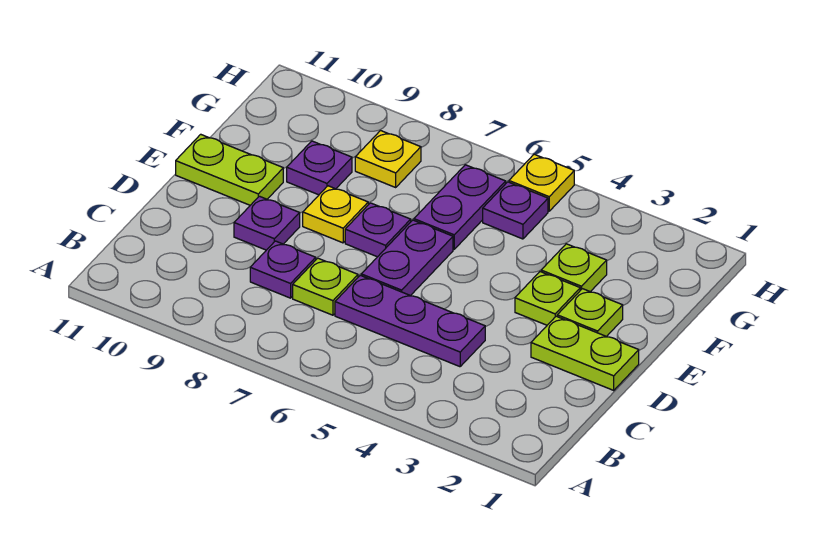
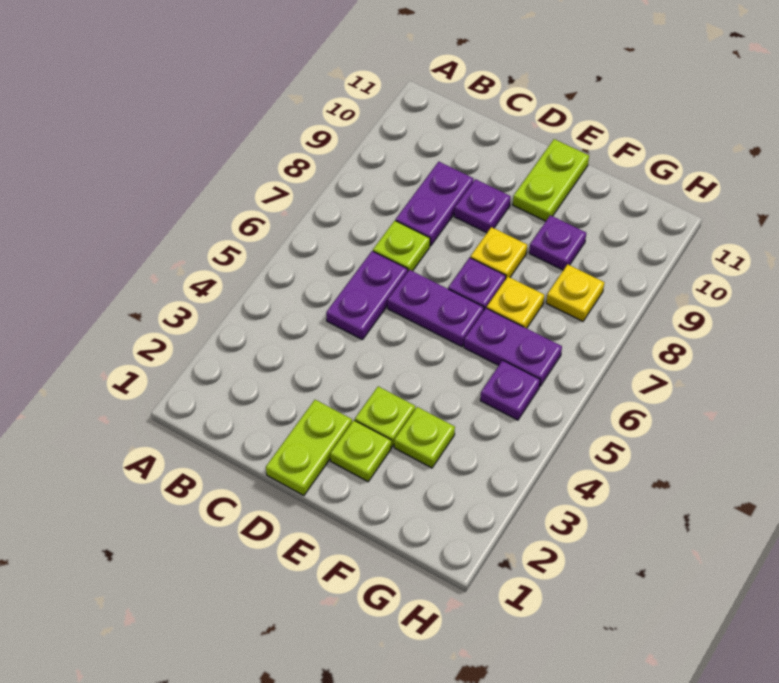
purple 1x3 plate [335,275,485,367] -> purple 1x2 plate [326,251,408,340]
purple 1x1 plate [250,241,316,298] -> purple 1x2 plate [396,162,474,246]
yellow 1x1 plate [509,154,574,211] -> yellow 1x1 plate moved to [487,277,544,328]

